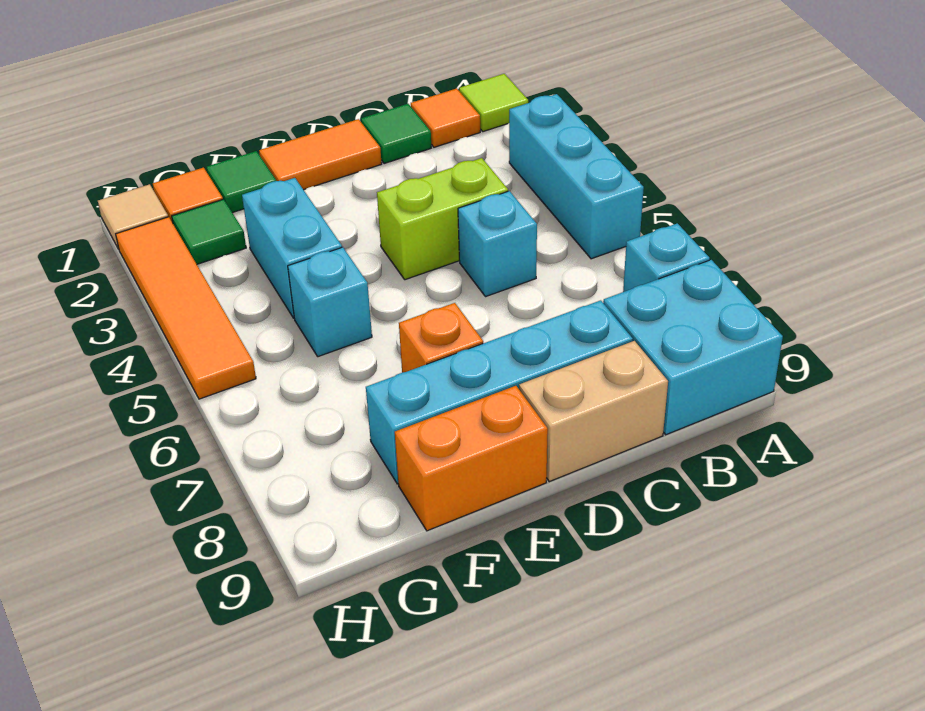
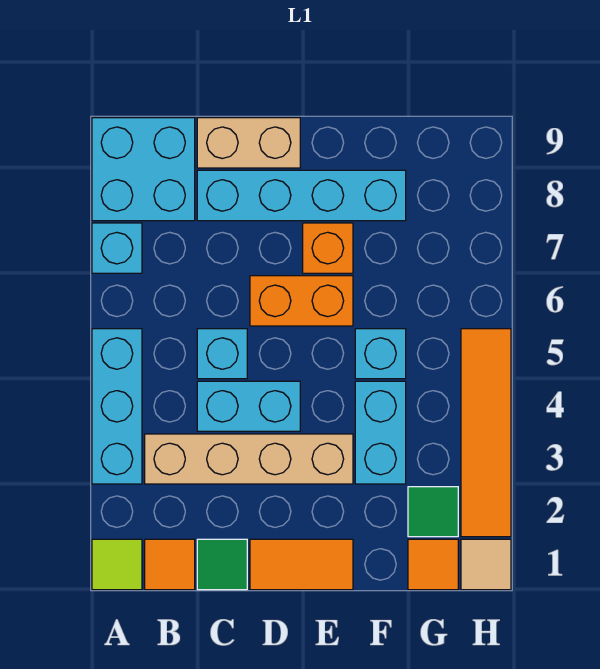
none -> tan 1x4 brick [145,434,353,484]
lime 1x2 brick [377,158,508,280] -> cyan 1x2 brick [197,381,300,431]
orange 1x2 brick [395,386,548,531] -> orange 1x2 brick moved to [250,276,353,326]
green 1x1 tile [206,151,276,213] -> none

